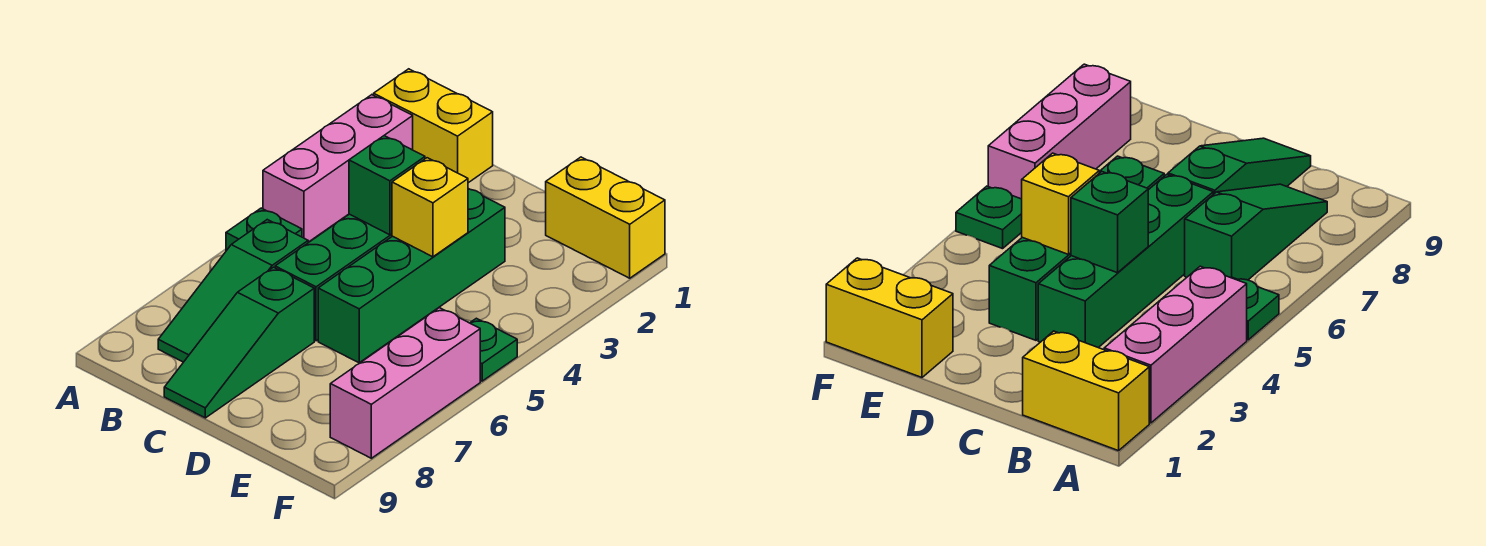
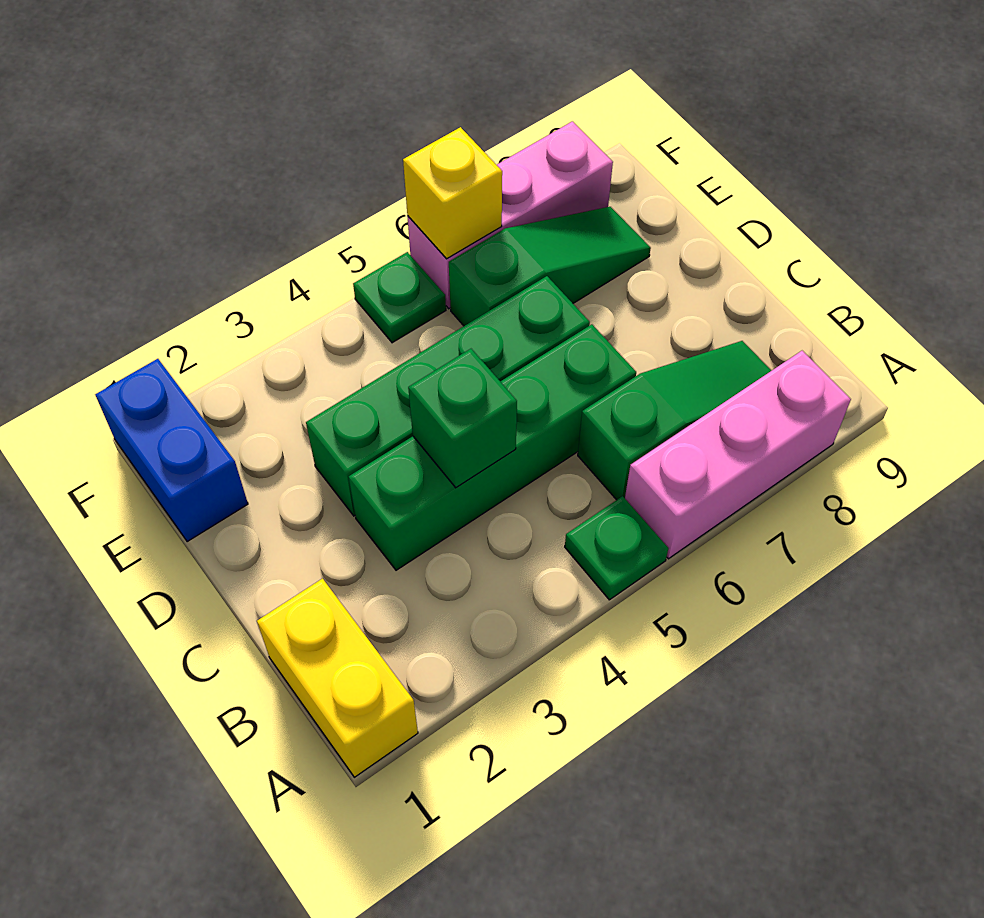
pink 1x3 brick [263,95,413,242] -> pink 1x3 brick moved to [625,351,851,559]
green 1x3 slope [164,267,314,418] -> green 1x3 slope moved to [449,207,651,326]
yellow 1x1 brick [392,158,468,257] -> yellow 1x1 brick moved to [403,127,502,259]
yellow 1x2 brick [546,157,665,278] -> blue 1x2 brick [95,359,248,542]

